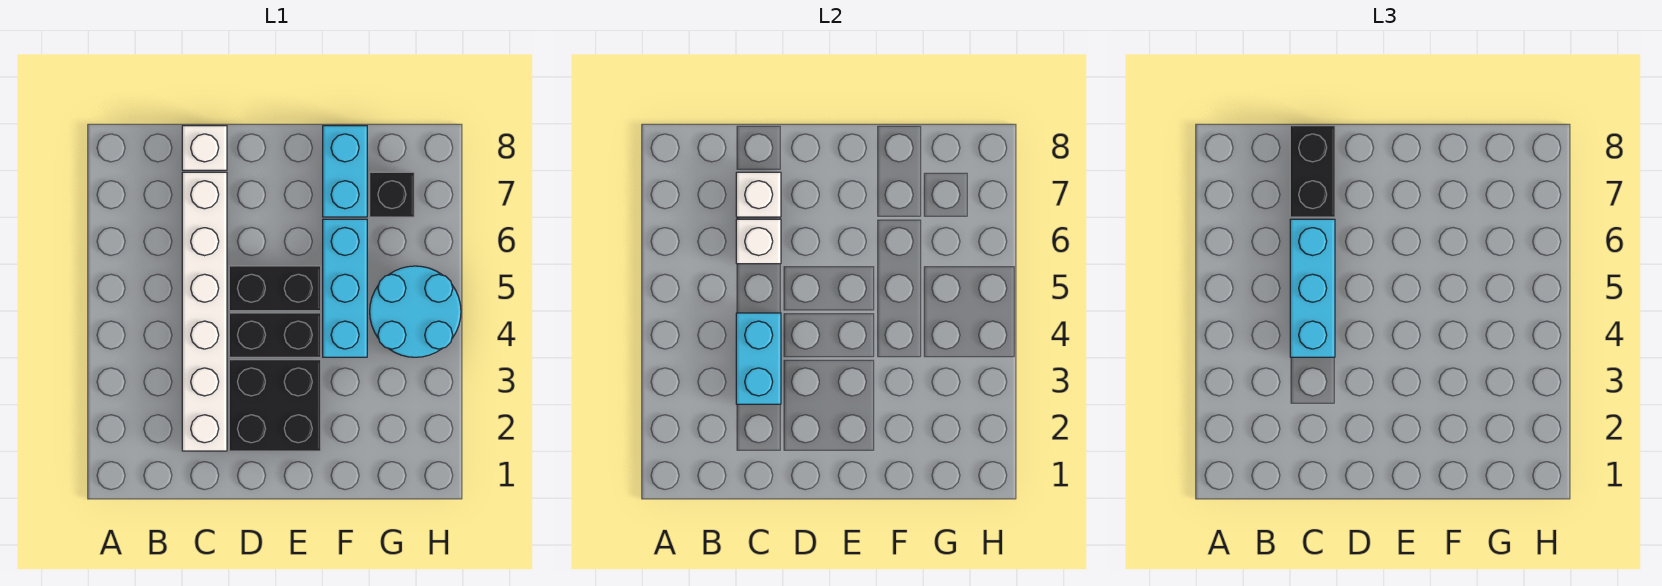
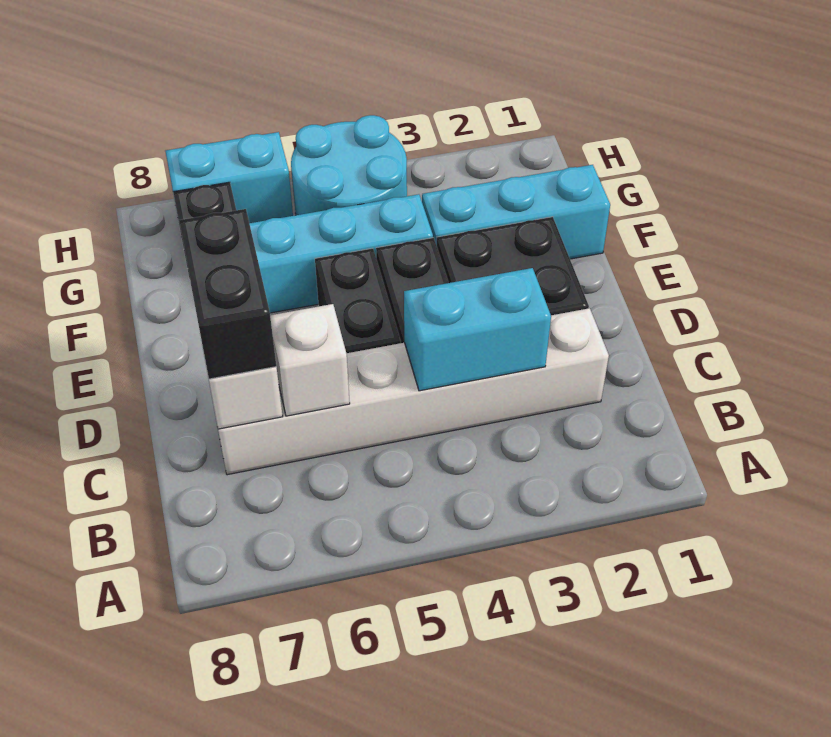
cyan 1x3 brick [1290,219,1335,357] -> cyan 1x3 brick moved to [422,165,610,259]
black 1x2 brick [1290,126,1335,217] -> black 1x2 brick turned to [179,209,276,379]
white 1x1 brick [182,126,227,170] -> none
cyan 1x2 brick [323,126,367,217] -> cyan 1x2 brick moved to [165,132,293,223]

